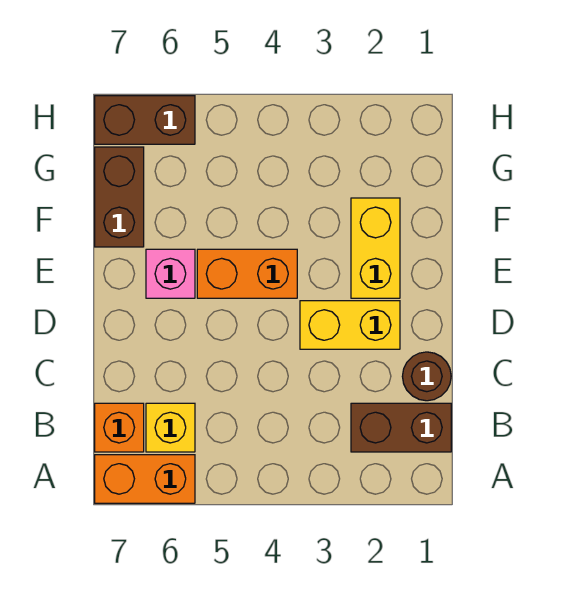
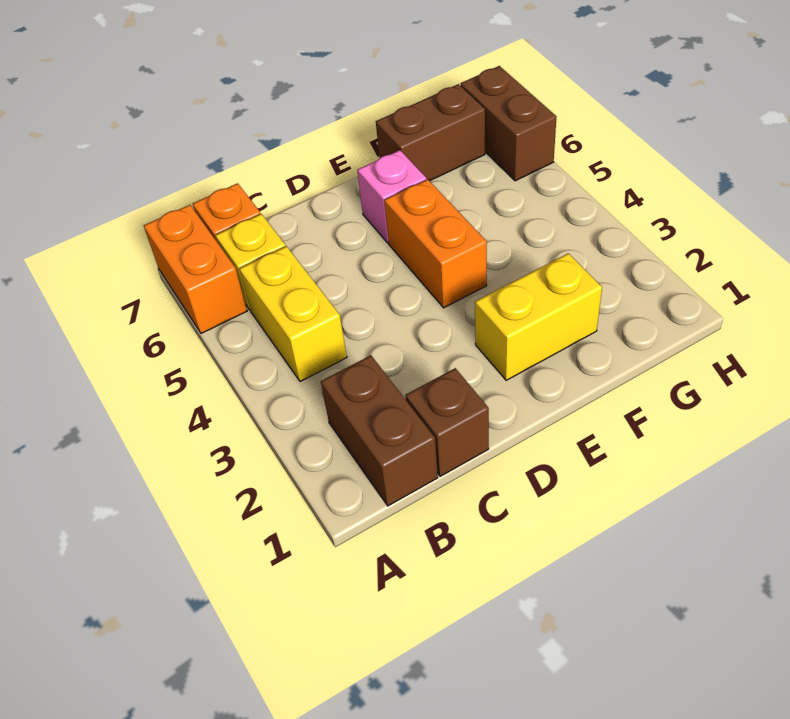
brown 1x1 round brick [402,352,451,401] -> brown 1x1 brick [405,368,489,476]
yellow 1x2 brick [300,301,400,349] -> yellow 1x2 brick moved to [239,246,347,382]

